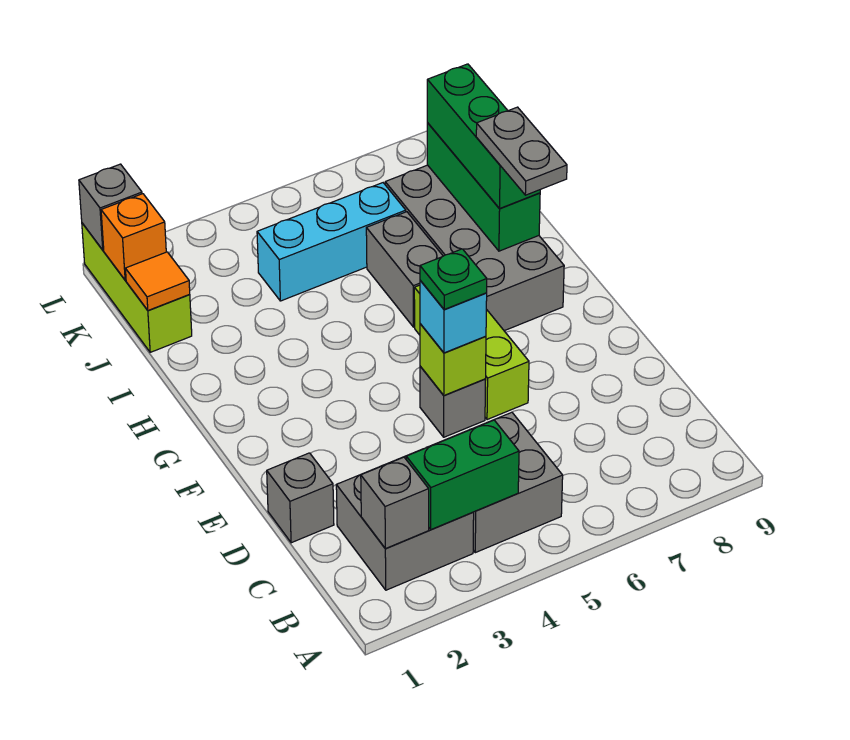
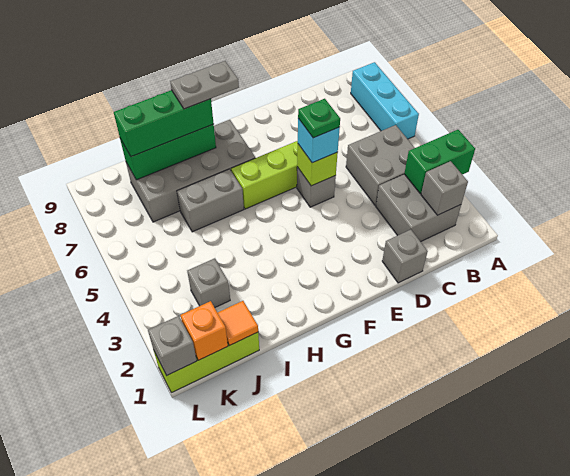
green 1x2 brick [406,420,519,529] -> green 1x2 brick turned to [404,130,475,193]
none -> grey 1x1 brick [187,258,230,307]
cyan 1x3 brick [257,183,406,301] -> cyan 1x3 brick moved to [351,62,419,139]

